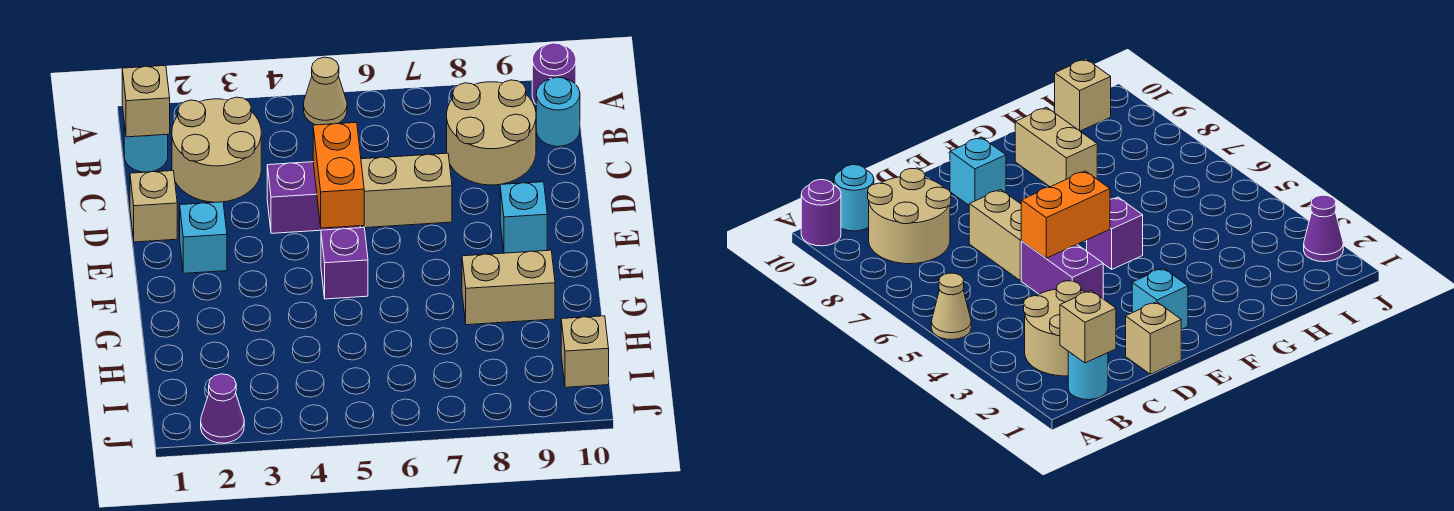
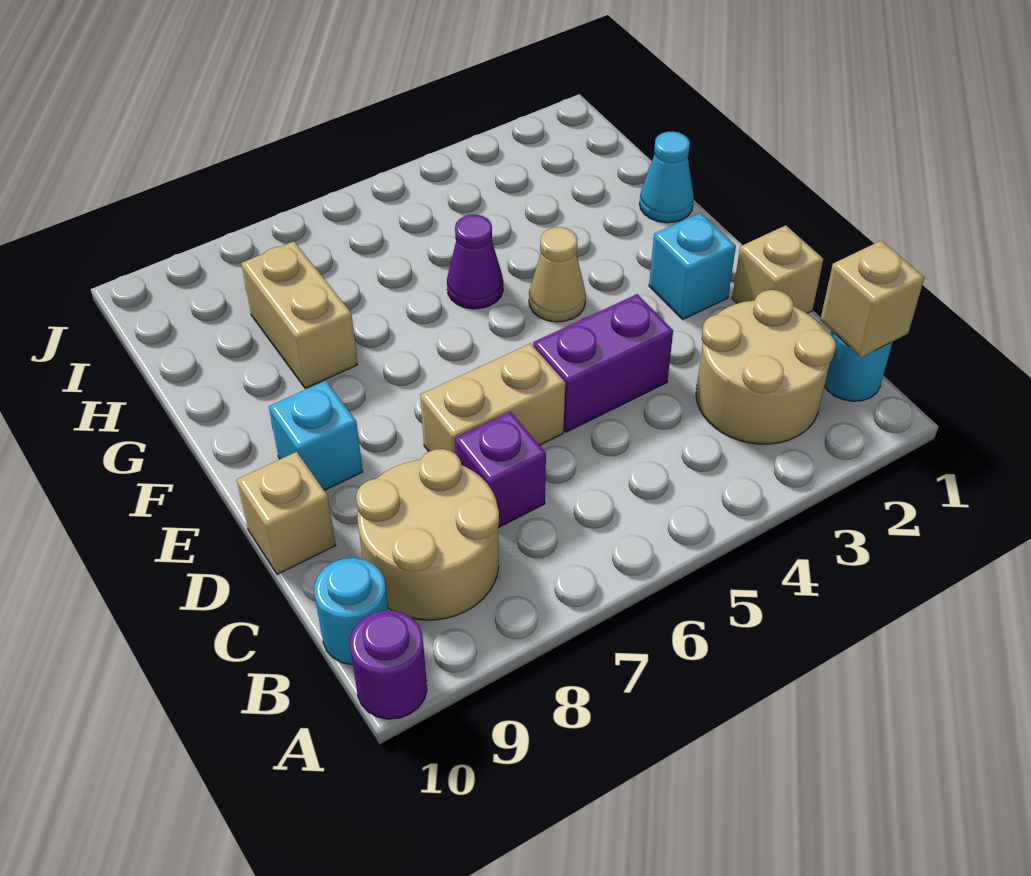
tan 1x1 cone [304,57,347,125] -> tan 1x1 cone moved to [529,227,586,322]
orange 1x2 brick [313,123,364,228] -> none
purple 1x1 brick [321,228,368,299] -> purple 1x1 brick moved to [455,412,546,528]
none -> cyan 1x1 cone [639,132,694,223]
tan 1x2 brick [462,250,555,325] -> tan 1x2 brick turned to [241,242,358,388]
tan 1x1 brick [561,316,609,387] -> tan 1x1 brick moved to [237,452,336,574]
purple 1x1 cone [201,374,244,443] -> purple 1x1 cone moved to [447,215,503,309]

